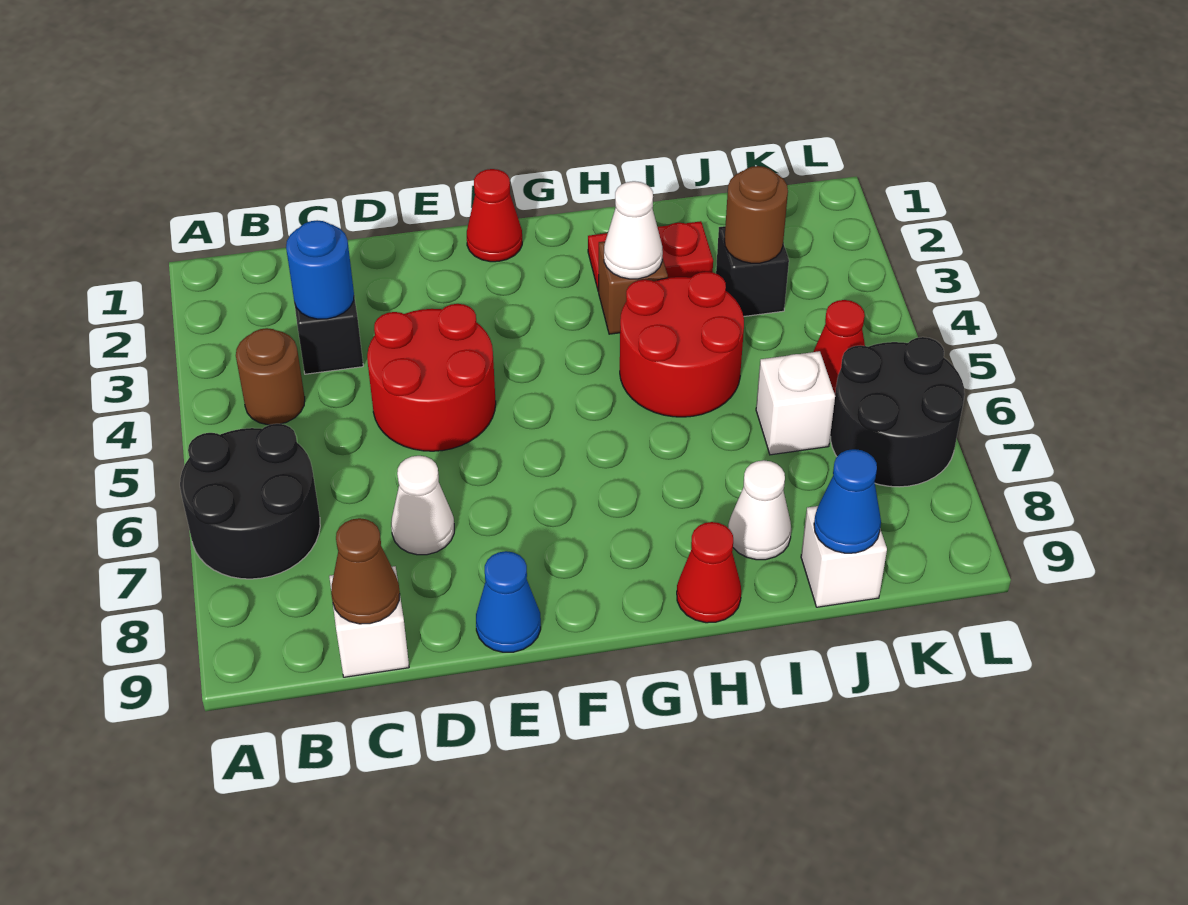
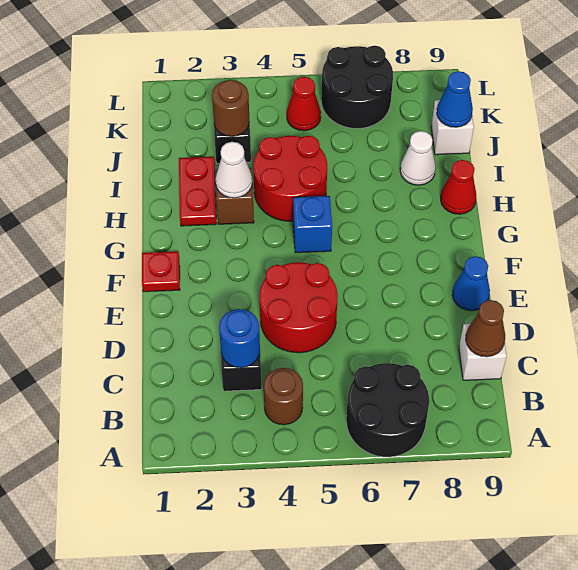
white 1x1 cone [391,456,454,555] -> none
red 1x1 cone [467,169,522,262] -> red 1x1 plate [142,251,180,292]
none -> blue 1x1 brick [293,196,332,253]
white 1x1 brick [756,351,835,455] -> none

